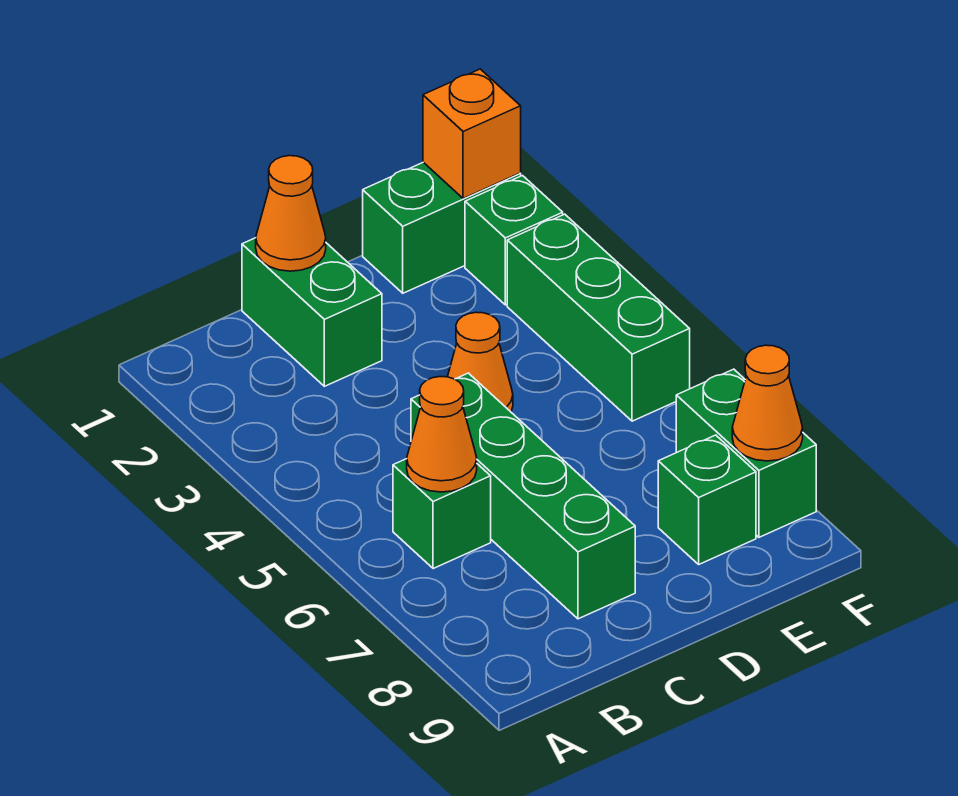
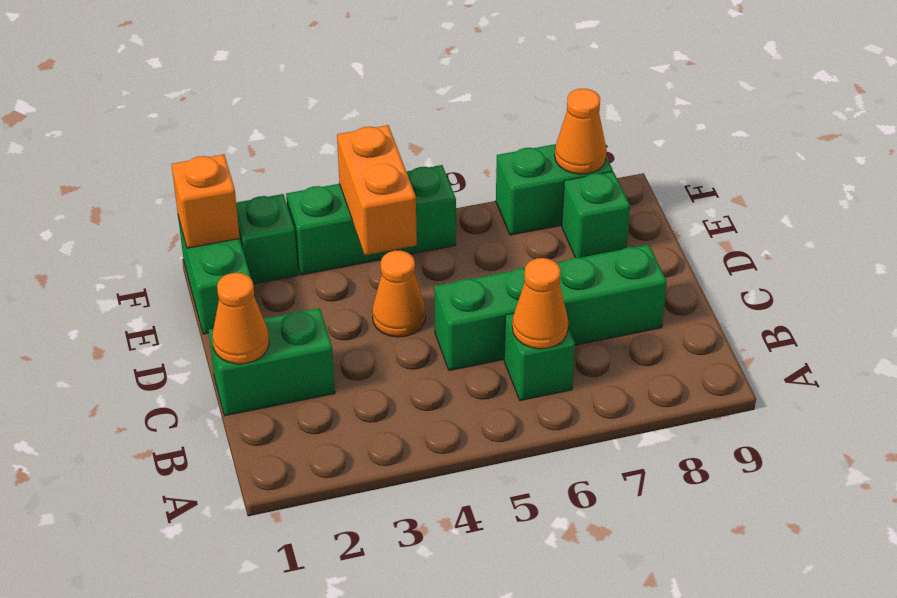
none -> orange 1x2 brick [337,125,417,255]

